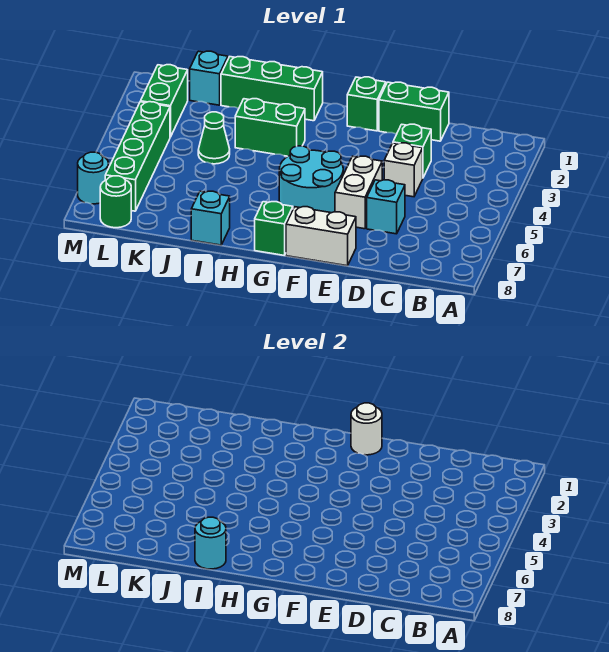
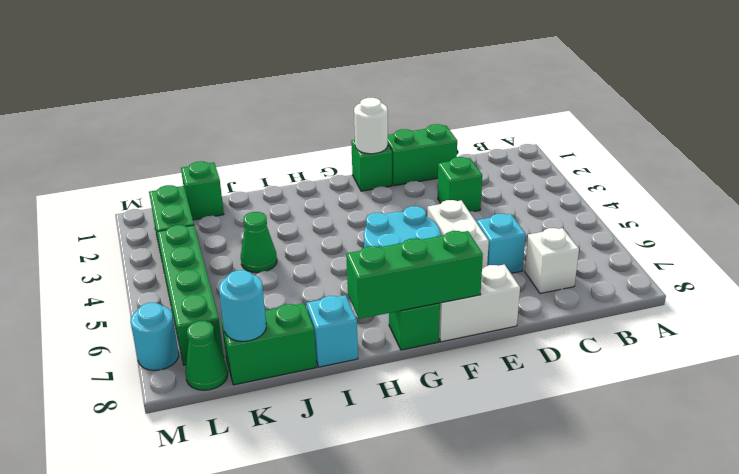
white 1x1 brick [384,143,423,197] -> white 1x1 brick moved to [525,228,579,293]
green 1x3 brick [221,57,323,121] -> green 1x3 brick moved to [346,231,483,319]
green 1x2 brick [235,99,305,156] -> green 1x2 brick moved to [221,303,316,385]
cyan 1x1 round brick [195,517,226,569] -> cyan 1x1 round brick moved to [219,270,266,341]
cyan 1x1 brick [190,51,228,105] -> green 1x1 brick [181,161,224,220]
green 1x1 round brick [100,176,131,228] -> green 1x1 cone [185,321,228,390]

